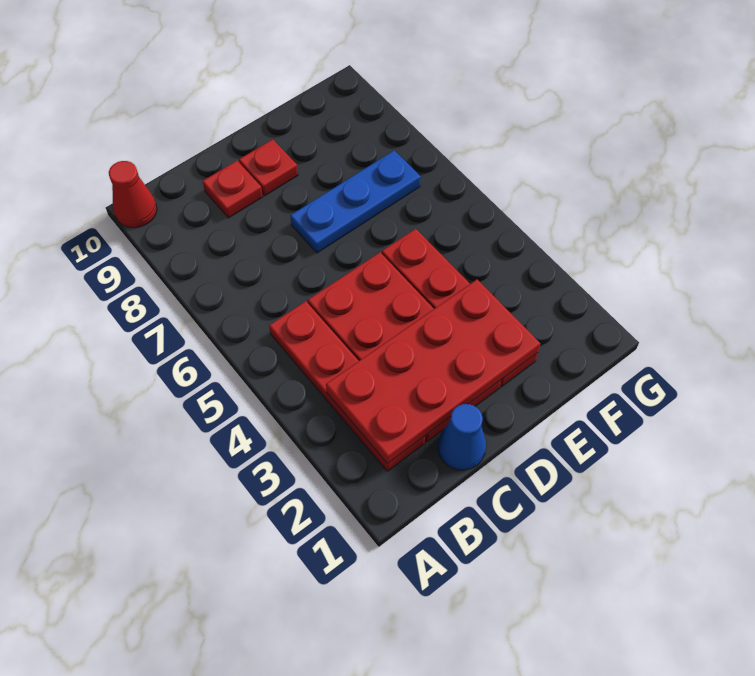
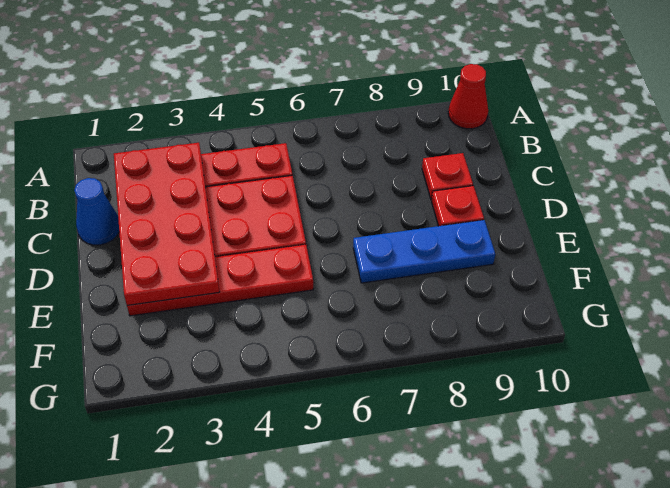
blue 1x3 plate [290,151,421,253] -> blue 1x3 plate turned to [353,220,495,283]

